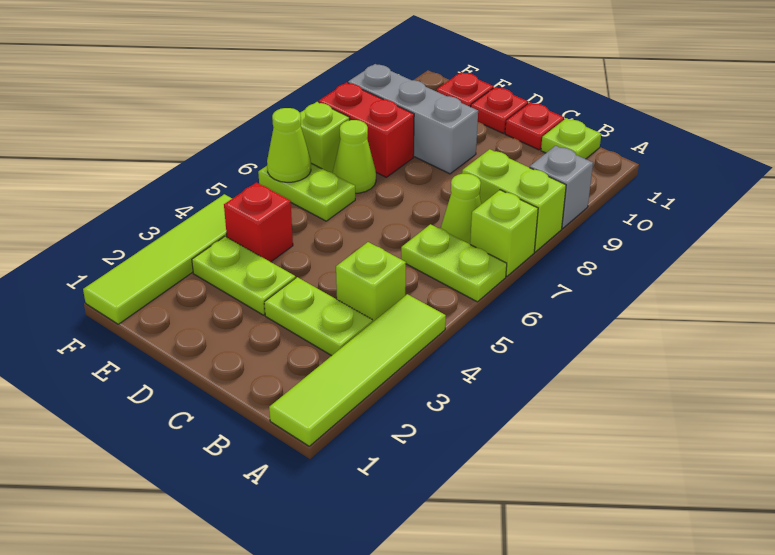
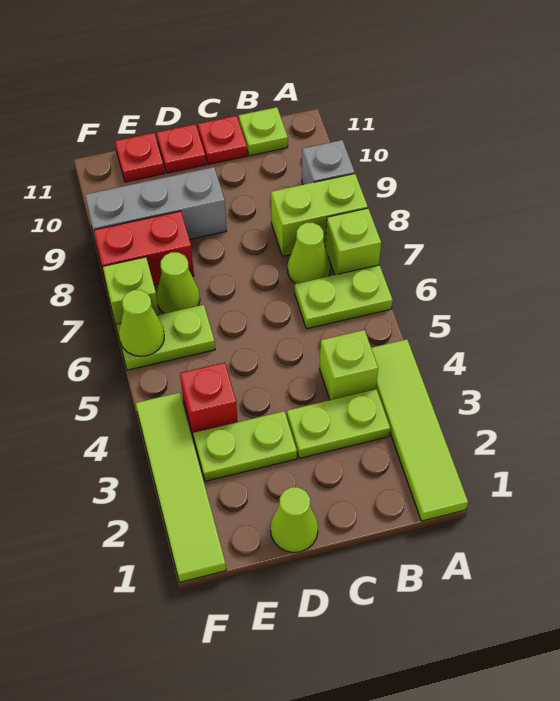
none -> lime 1x1 cone [271,487,318,553]

